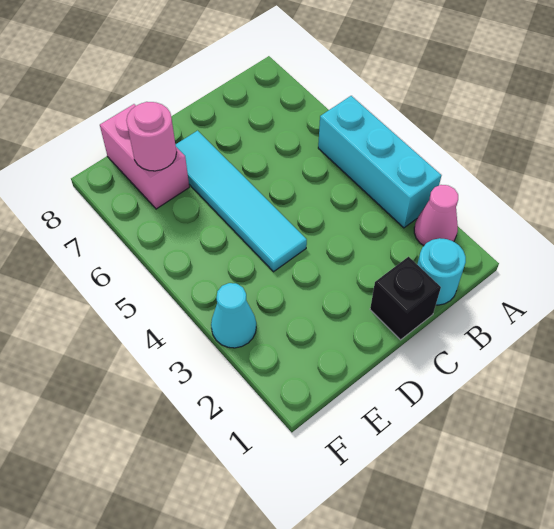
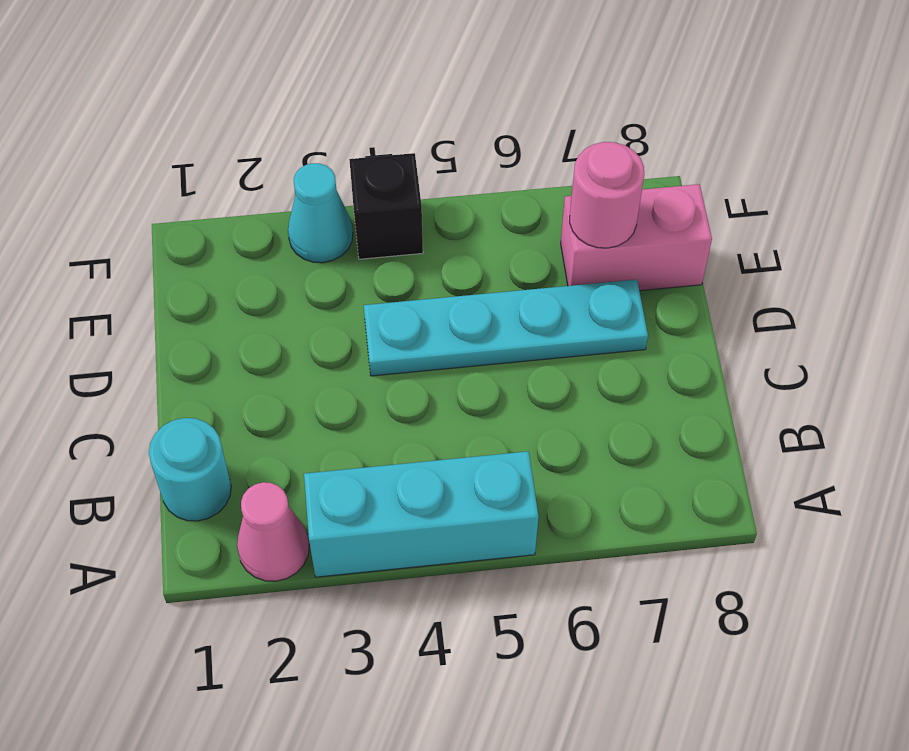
black 1x1 brick [370,257,441,340] -> black 1x1 brick moved to [349,153,423,259]
cyan 1x4 tile [175,131,307,272] -> cyan 1x4 plate [364,279,648,376]

